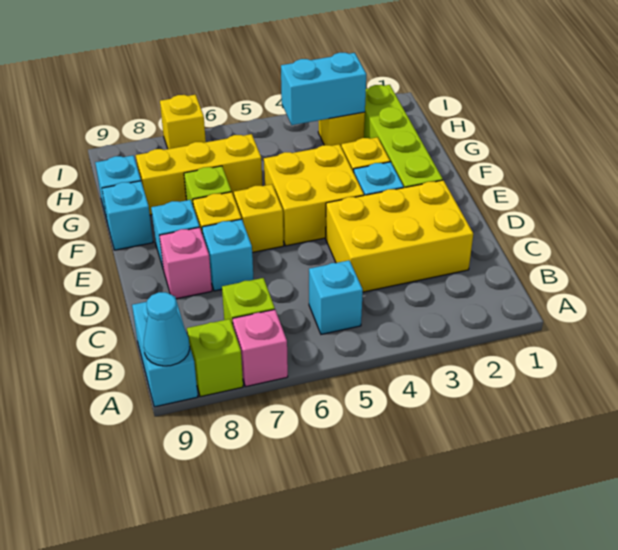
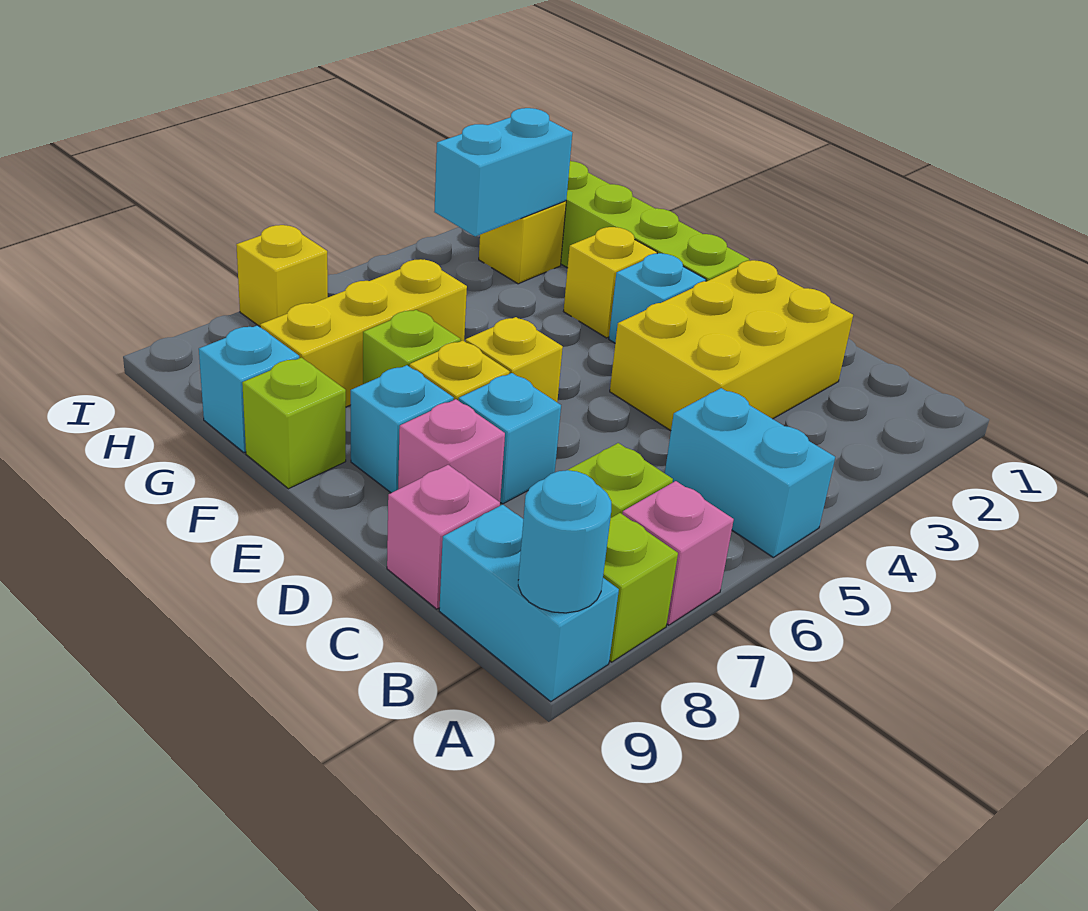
cyan 1x1 cone [144,292,190,366] -> cyan 1x1 round brick [518,470,611,613]
cyan 1x1 brick [309,260,363,334] -> cyan 1x2 brick [665,388,835,557]
none -> pink 1x1 brick [387,465,500,609]
yellow 2x2 brick [264,144,364,246] -> none
cyan 1x1 brick [102,181,153,250] -> lime 1x1 brick [242,358,346,489]

